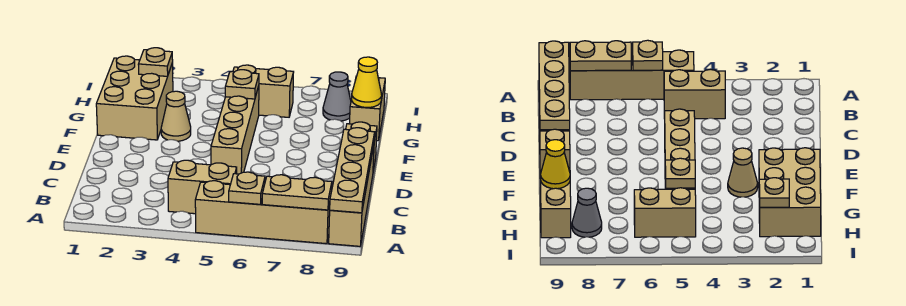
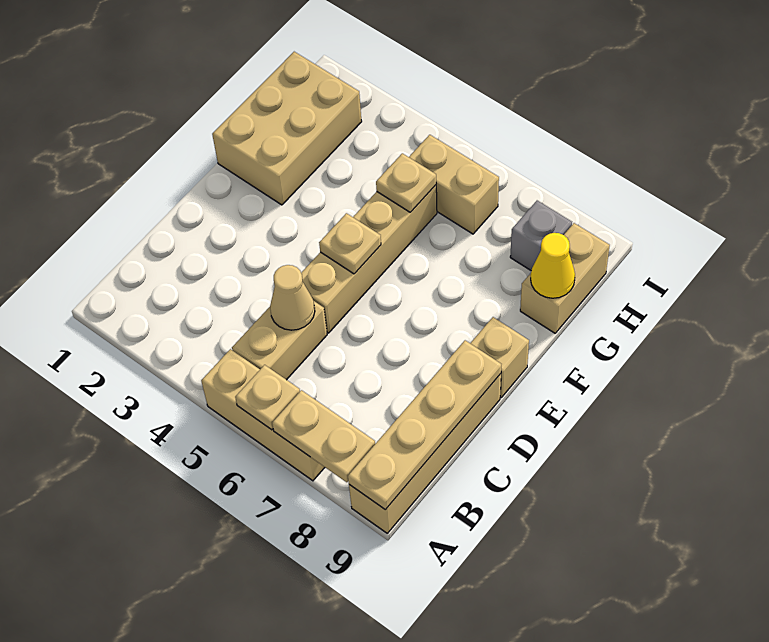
tan 1x4 brick [195,181,330,244] -> tan 1x3 brick [201,349,325,481]
tan 1x2 brick [168,160,237,214] -> tan 1x2 brick turned to [232,301,327,380]
tan 1x1 cone [161,91,191,141] -> tan 1x1 cone moved to [270,265,315,330]
tan 1x1 plate [138,48,173,76] -> tan 1x1 plate moved to [319,213,381,274]
grey 1x1 cone [323,72,351,121] -> grey 1x1 brick [510,201,572,271]

